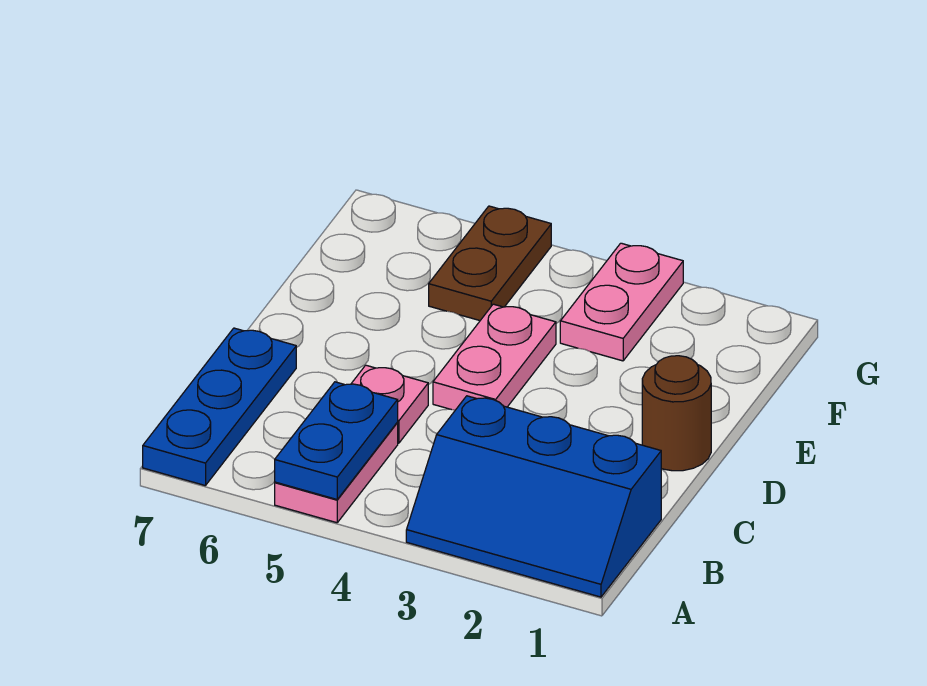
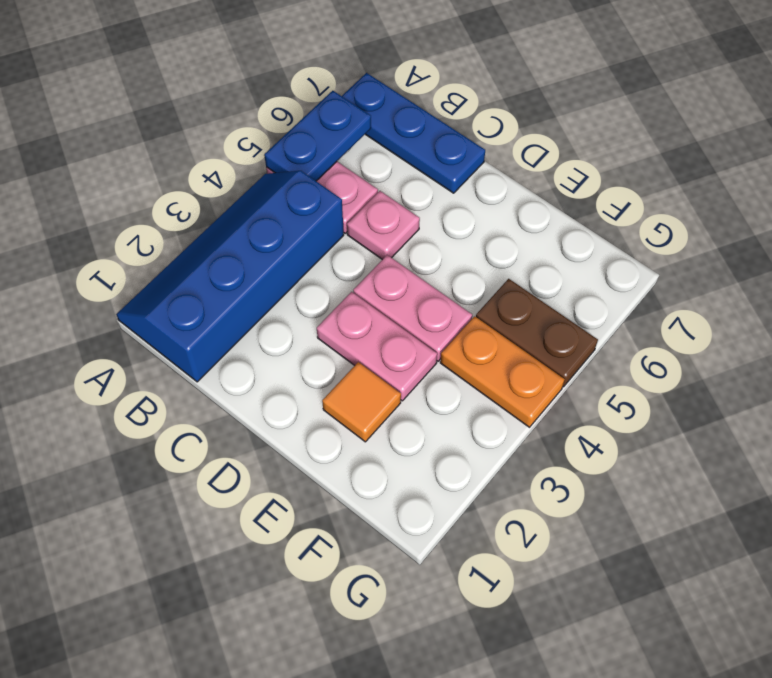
blue 2x3 slope [406,396,661,597] -> blue 2x4 slope [116,171,344,382]
blue 1x2 plate [275,382,398,499] -> blue 1x2 plate turned to [264,91,371,181]
brown 1x1 round brick [642,356,711,471] -> none
none -> orange 1x1 tile [322,362,401,442]
pink 1x2 plate [560,243,683,361] -> pink 1x2 plate moved to [317,292,437,401]
none -> orange 1x2 plate [440,316,565,427]

